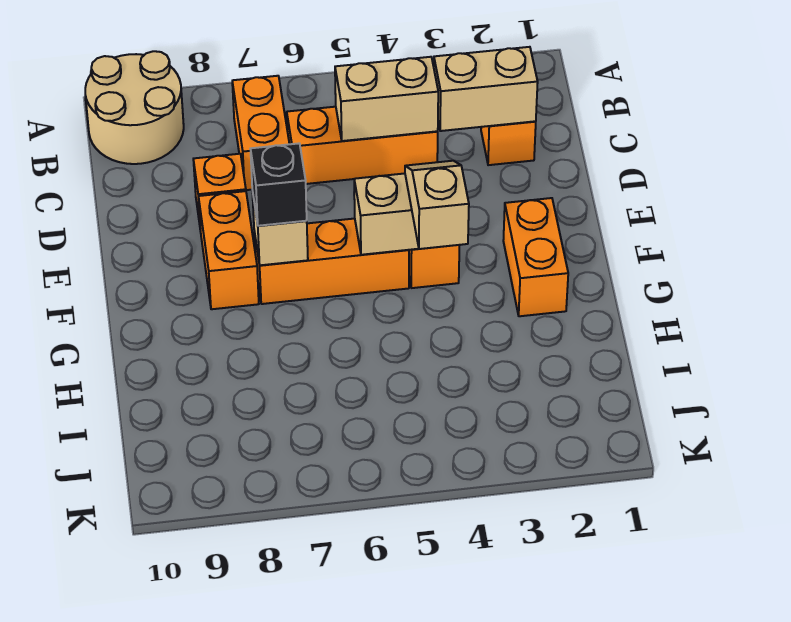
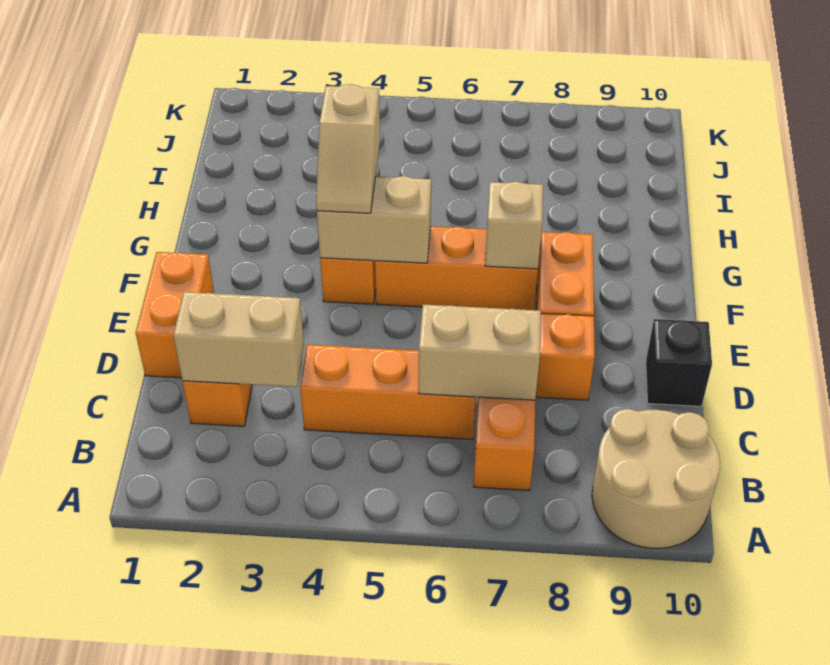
tan 1x2 brick [335,57,438,141] -> tan 1x2 brick moved to [419,304,541,400]
orange 1x2 brick [503,198,568,316] -> orange 1x2 brick moved to [136,252,214,378]
black 1x1 brick [251,143,307,226] -> black 1x1 brick moved to [646,319,712,406]

